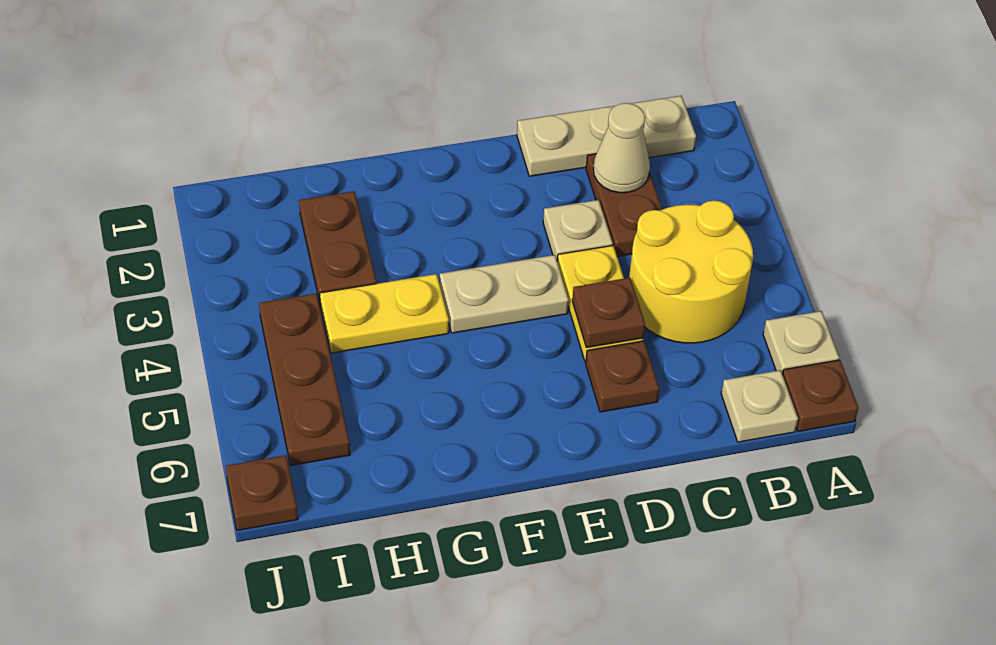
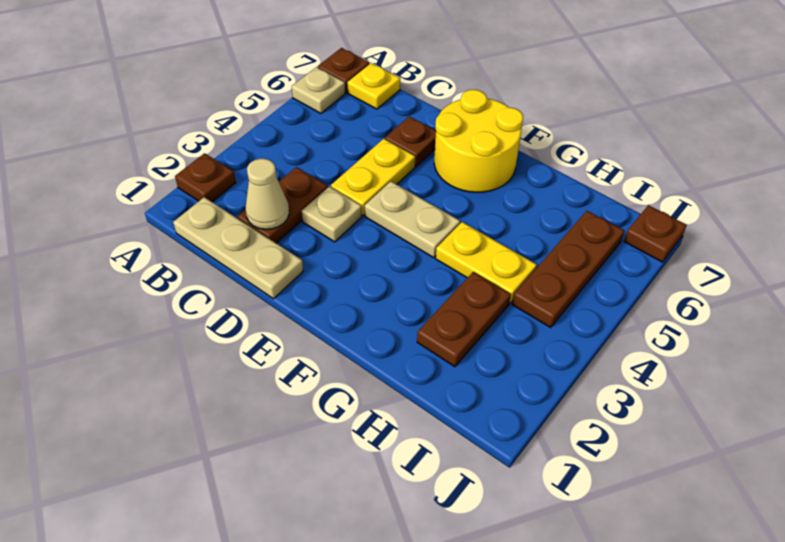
yellow 2x2 round brick [629,200,753,343] -> yellow 2x2 round brick moved to [434,90,523,192]
tan 1x1 plate [721,370,798,442] -> yellow 1x1 plate [347,63,400,109]
brown 1x1 plate [572,278,645,348] -> brown 1x1 plate moved to [175,153,236,202]

